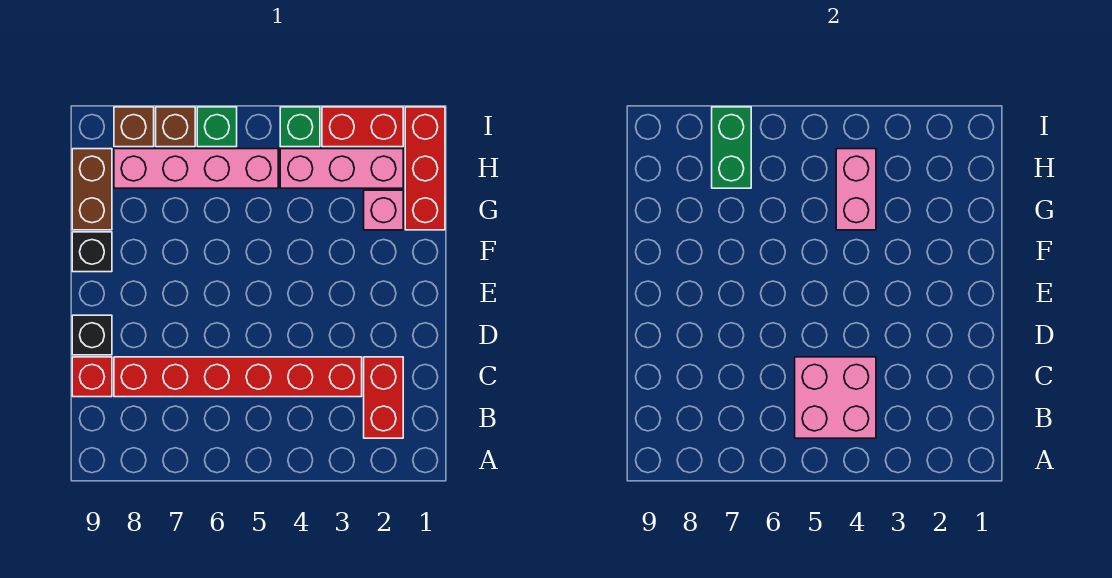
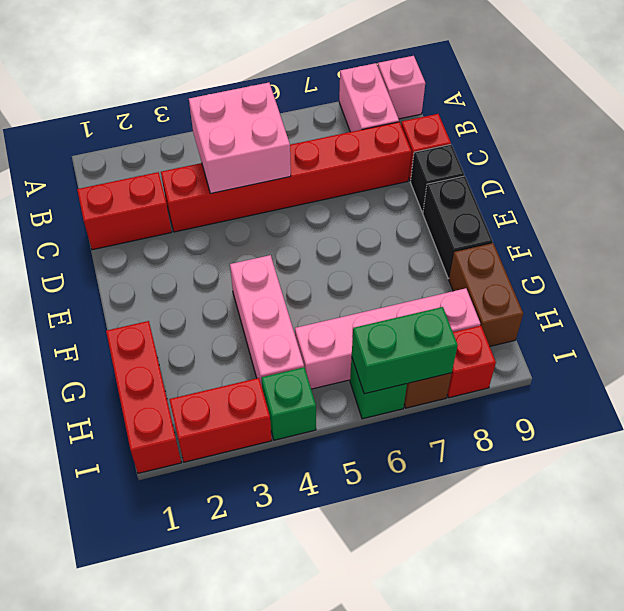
red 1x2 brick [364,357,403,438] -> red 1x2 brick turned to [77,172,172,250]
black 1x1 brick [72,232,112,272] -> black 1x2 brick [423,176,493,278]
pink 1x1 brick [364,190,403,230] -> pink 1x1 brick moved to [378,56,425,119]
pink 1x2 brick [836,149,876,230] -> pink 1x2 brick moved to [339,63,399,132]
pink 1x3 brick [280,149,403,188] -> pink 1x3 brick turned to [230,255,304,386]
green 1x2 brick [712,107,751,188] -> green 1x2 brick turned to [352,307,458,394]
brown 1x1 brick [114,107,154,147] -> red 1x1 brick [447,326,496,398]

